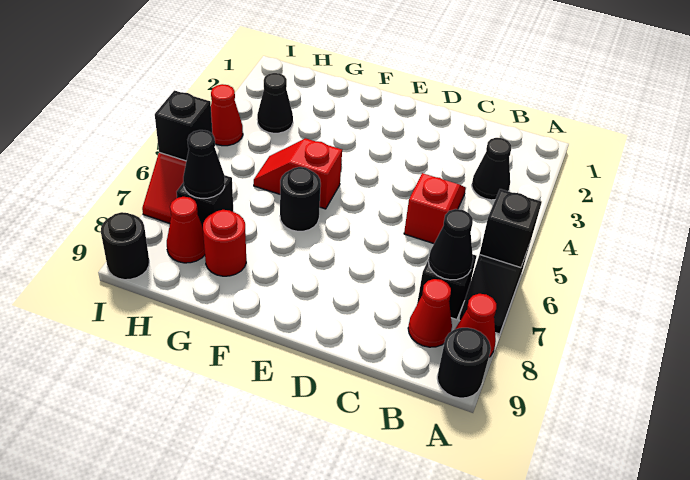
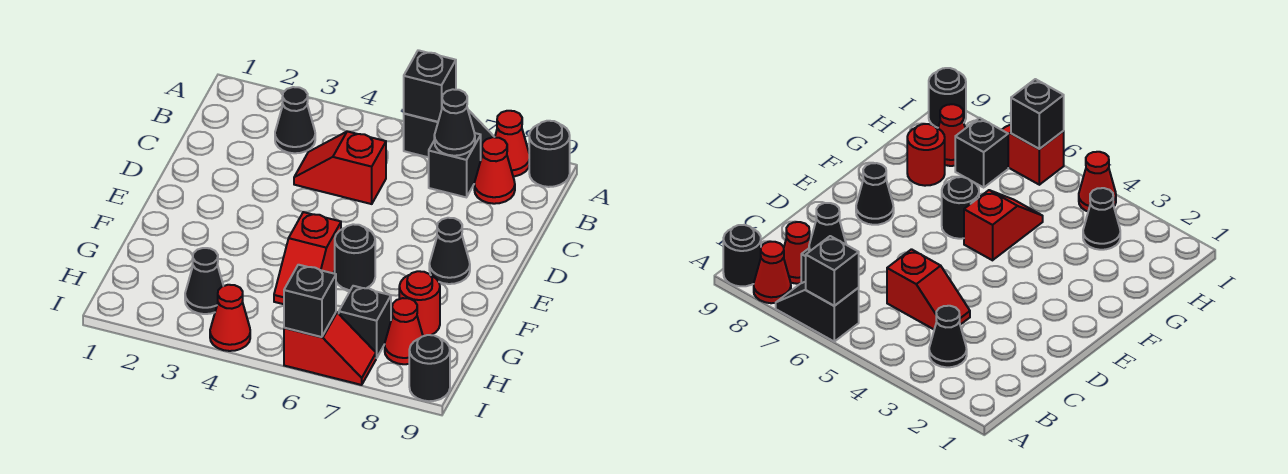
black 1x1 cone [183,130,225,198] -> black 1x1 cone moved to [429,218,470,284]

